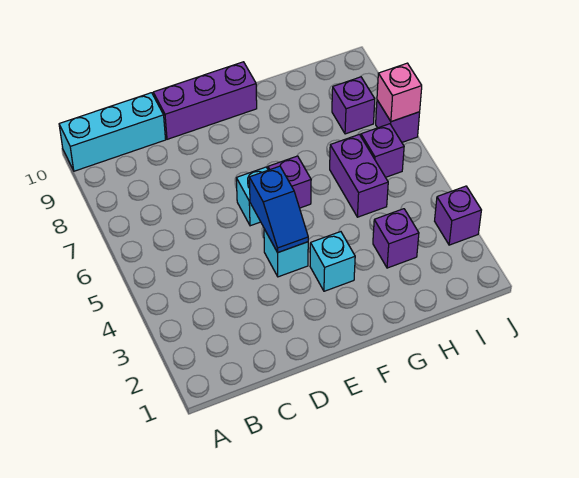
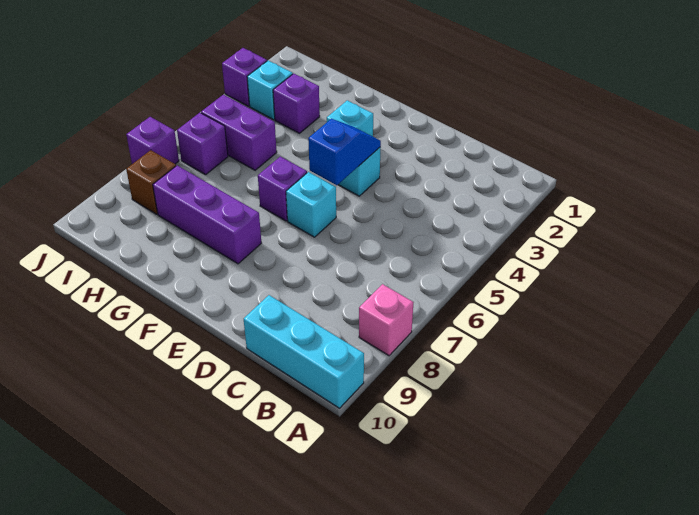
purple 1x3 brick [153,62,257,139] -> purple 1x3 brick moved to [153,165,261,264]
purple 1x2 brick [330,134,388,217] -> purple 1x2 brick turned to [201,95,277,170]
none -> cyan 1x1 brick [247,61,293,120]
purple 1x1 brick [332,77,375,134] -> brown 1x1 brick [126,150,176,214]
pink 1x1 brick [377,63,422,122] -> pink 1x1 brick moved to [359,284,414,356]

